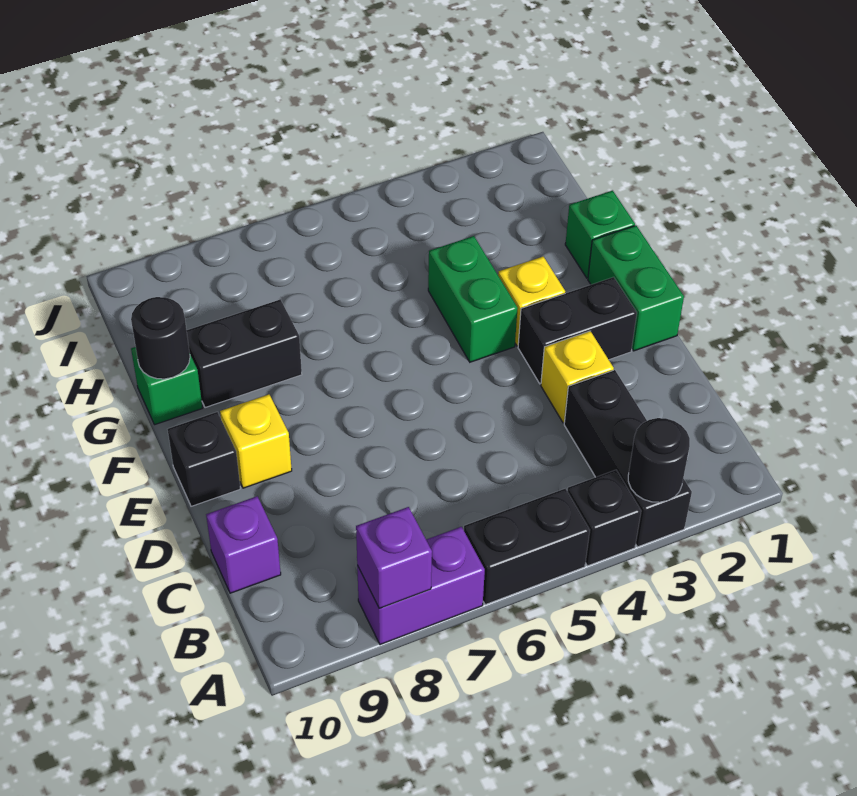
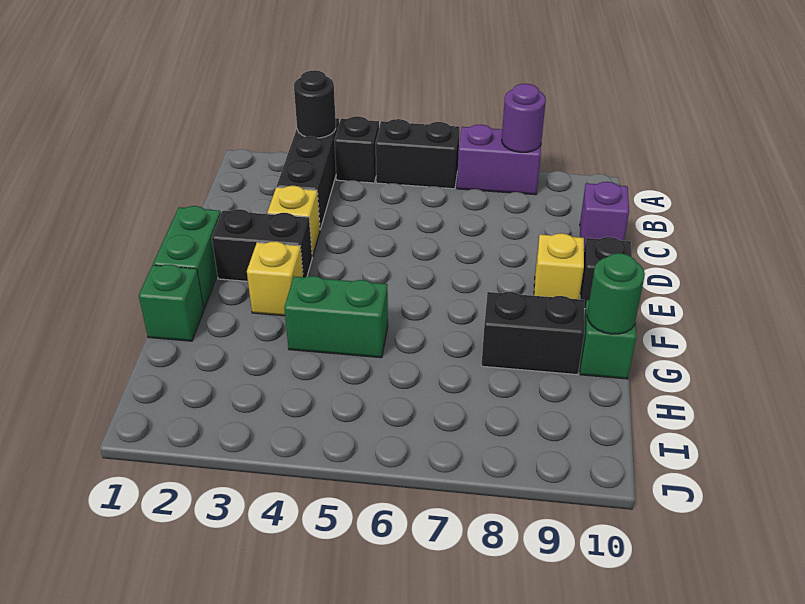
purple 1x1 brick [356,507,432,608] -> purple 1x1 round brick [502,84,546,152]
green 1x2 brick [428,236,518,362] -> green 1x2 brick turned to [284,276,388,358]
black 1x1 round brick [131,297,190,379] -> green 1x1 round brick [587,253,645,334]

